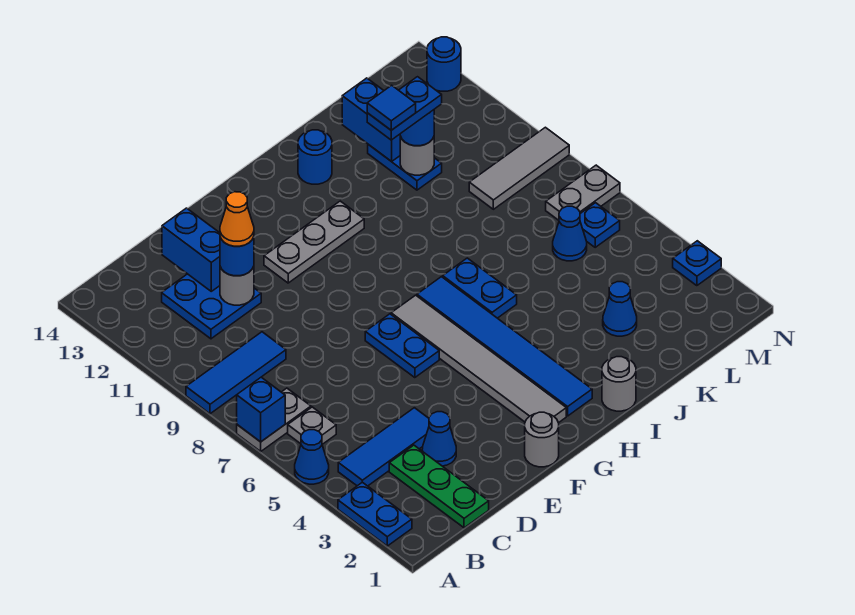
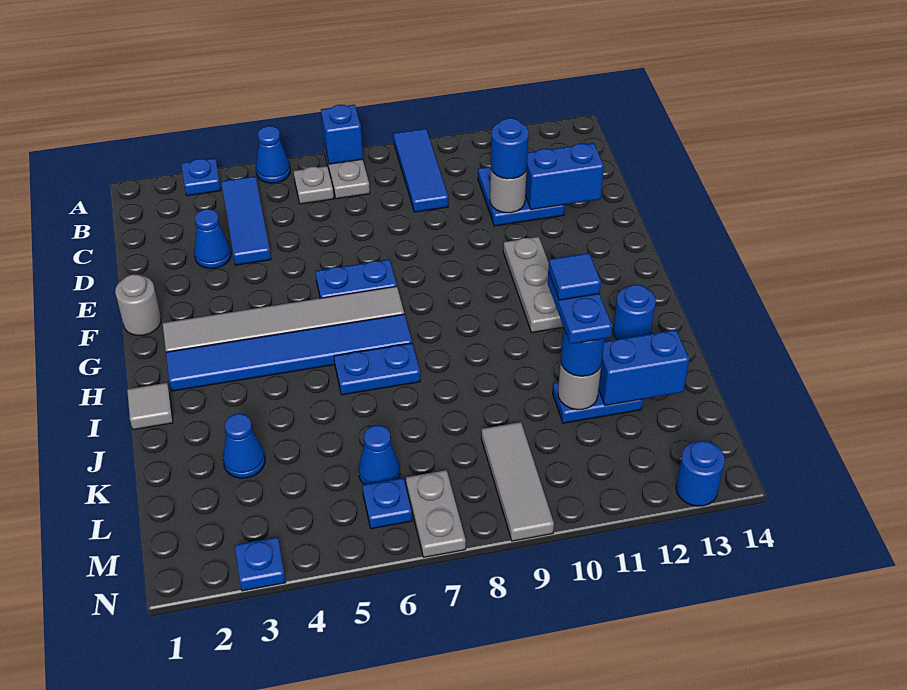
blue 1x2 plate [338,482,412,546] -> blue 1x1 plate [181,158,221,196]
green 1x3 plate [389,445,489,528] -> none
orange 1x1 cone [220,192,254,246] -> none
grey 1x1 round brick [602,357,636,411] -> grey 1x1 tile [127,383,173,430]

